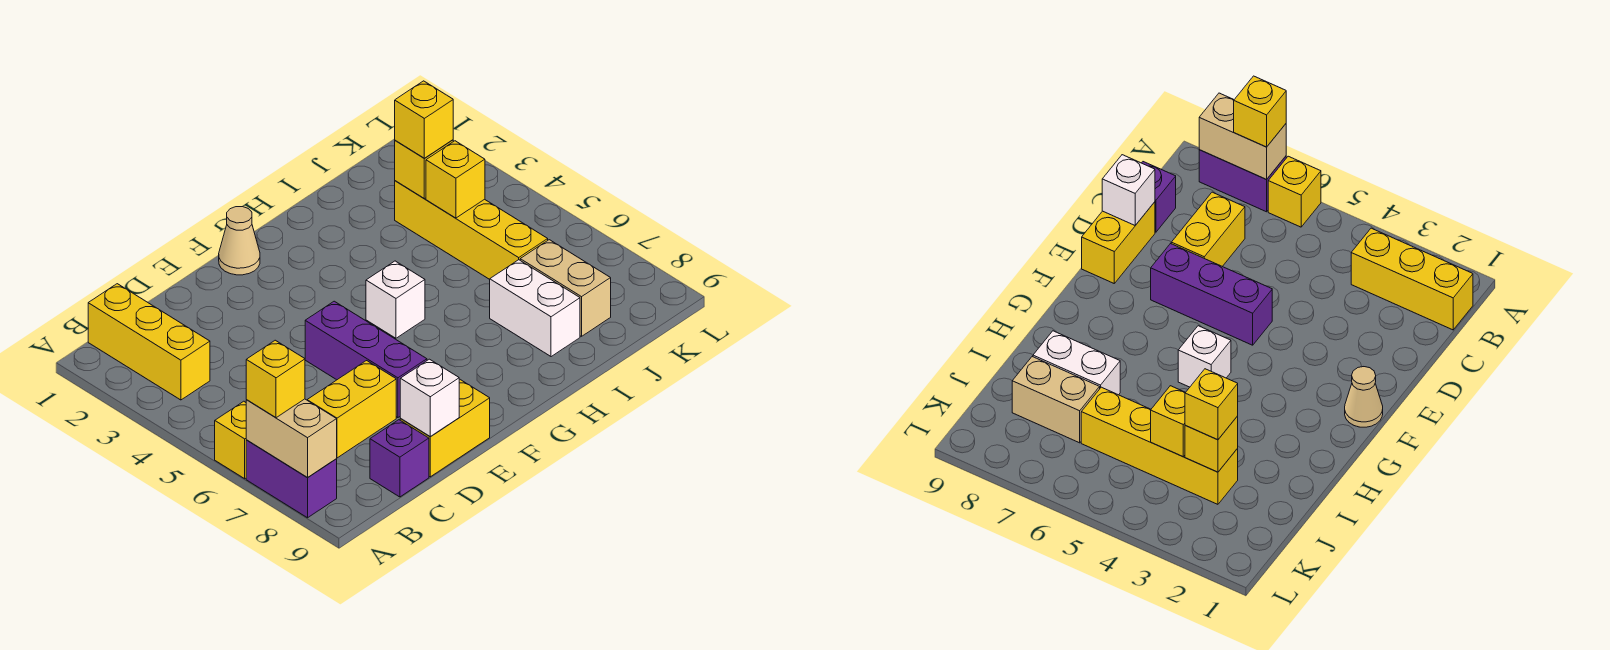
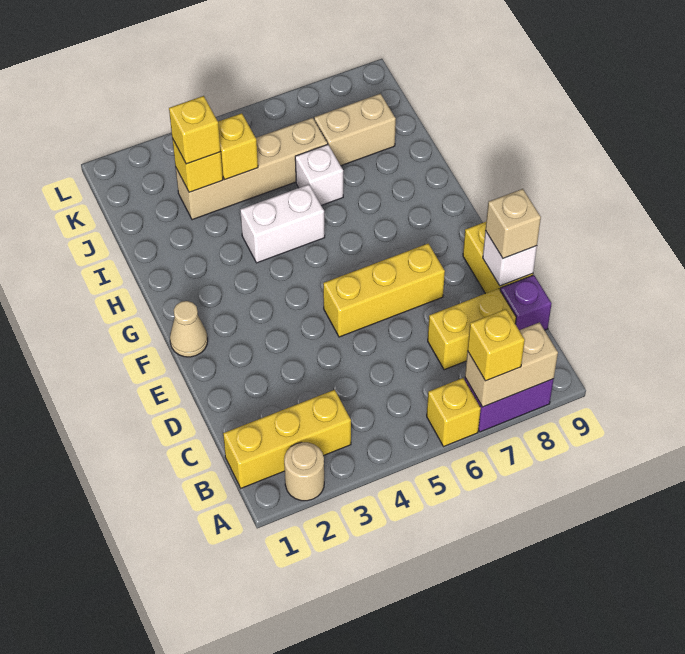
none -> tan 1x1 round brick [284,442,324,501]
yellow 1x2 brick [307,361,396,458] -> yellow 1x2 brick turned to [428,289,516,370]
none -> tan 1x1 brick [485,189,541,258]
purple 1x3 brick [305,301,427,418] -> yellow 1x3 brick [323,244,445,337]
white 1x1 brick [366,261,425,338] -> white 1x1 brick moved to [295,145,343,206]
white 1x2 brick [490,260,580,357] -> white 1x2 brick moved to [240,184,325,263]
yellow 1x4 brick [395,181,548,279] -> tan 1x4 brick [176,118,328,220]

